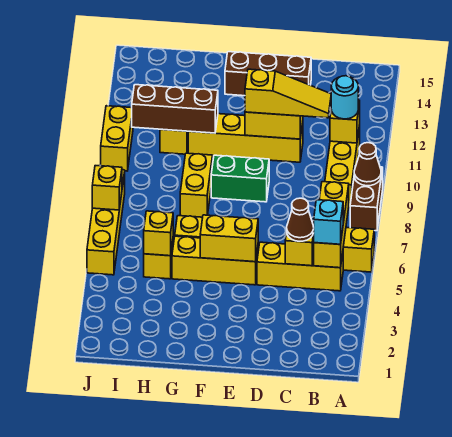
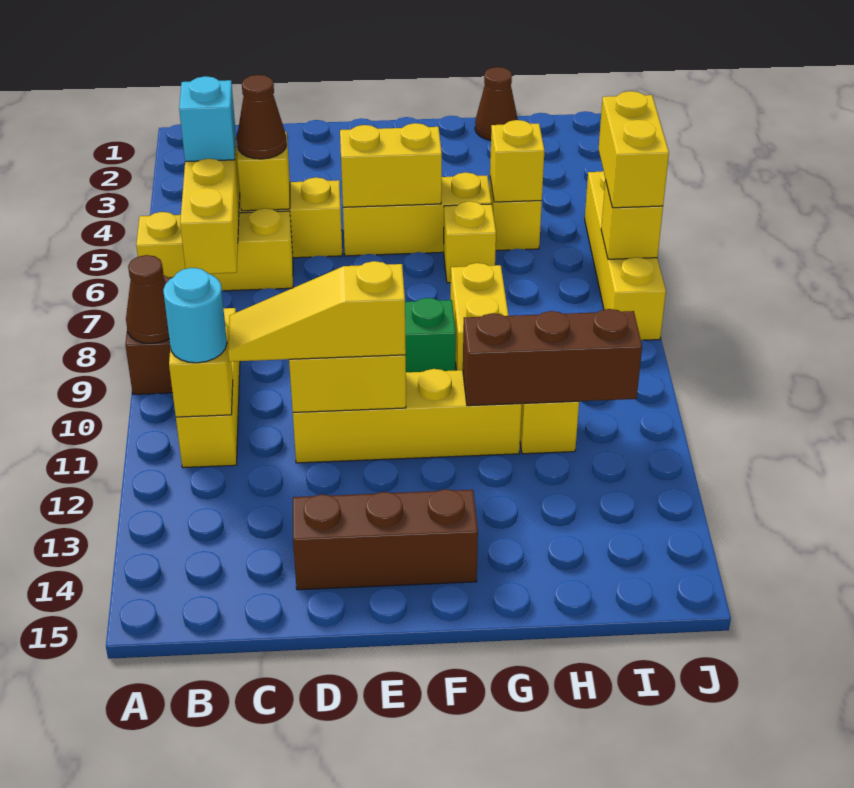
none -> brown 1x1 cone [475,67,518,140]
yellow 1x2 brick [101,106,133,171] -> yellow 1x2 brick moved to [599,91,669,208]

